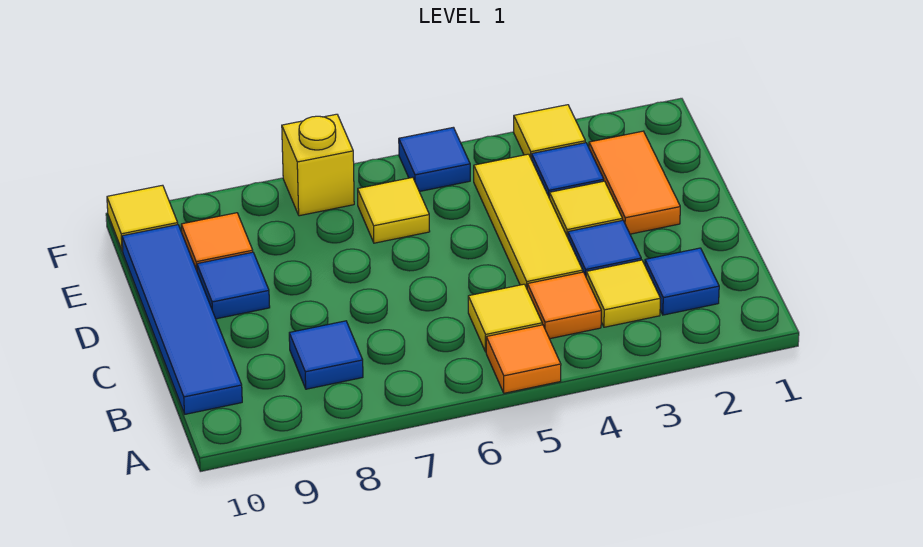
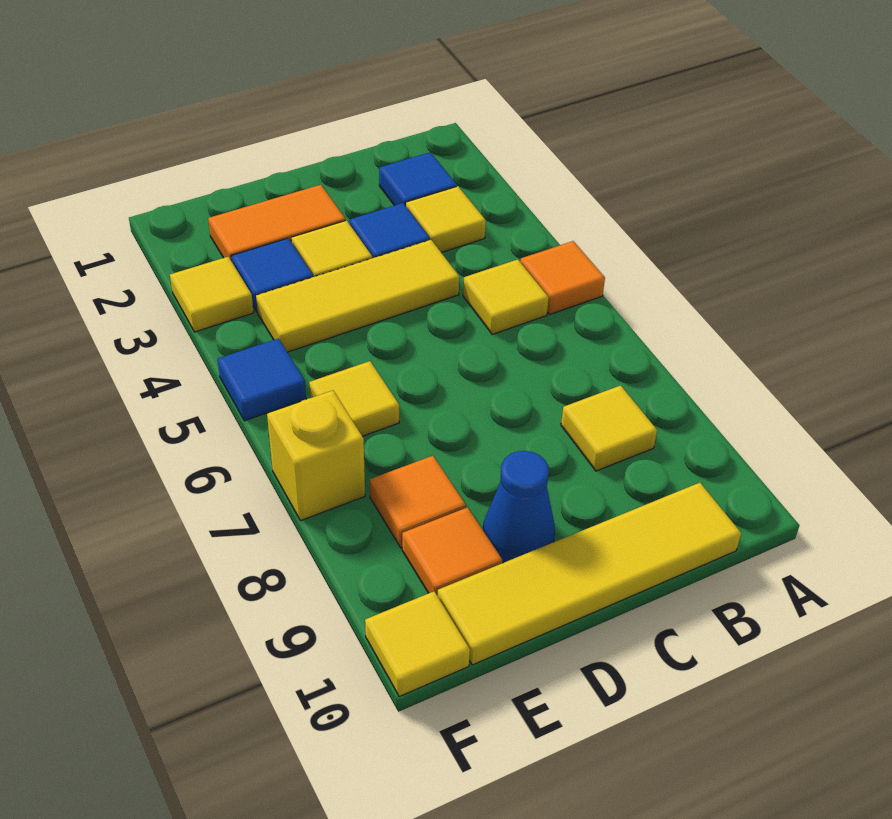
orange 1x1 tile [527,272,601,339] -> orange 1x1 tile moved to [370,456,466,548]
blue 1x1 tile [289,321,363,389] -> yellow 1x1 tile [561,385,657,471]
blue 1x4 tile [122,225,242,414] -> yellow 1x4 tile [437,483,741,665]
blue 1x1 tile [197,252,270,319] -> blue 1x1 cone [483,451,555,563]

